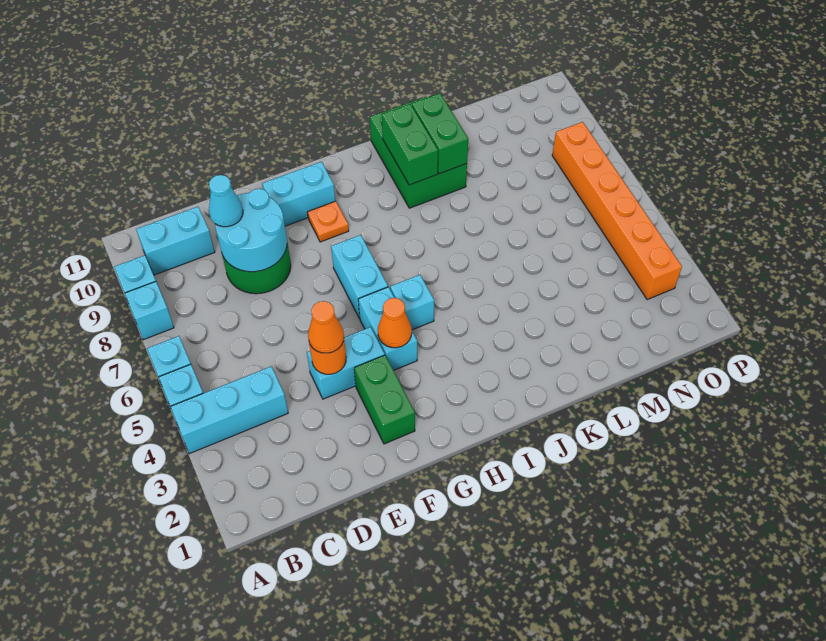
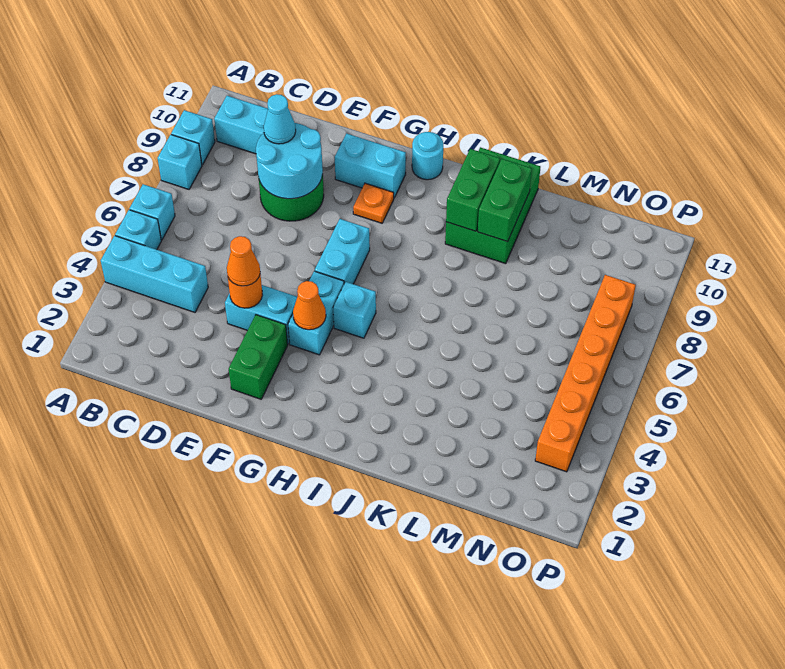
none -> cyan 1x1 round brick [412,132,443,180]

